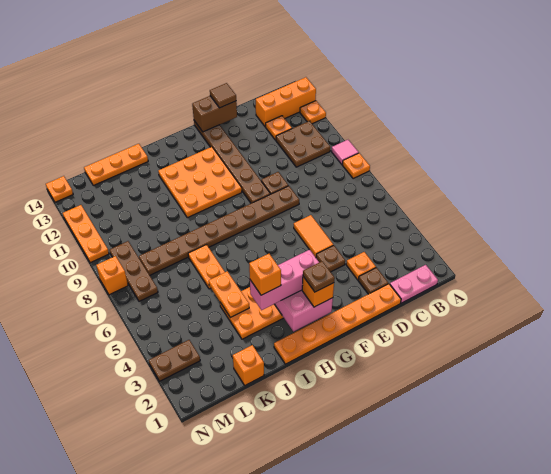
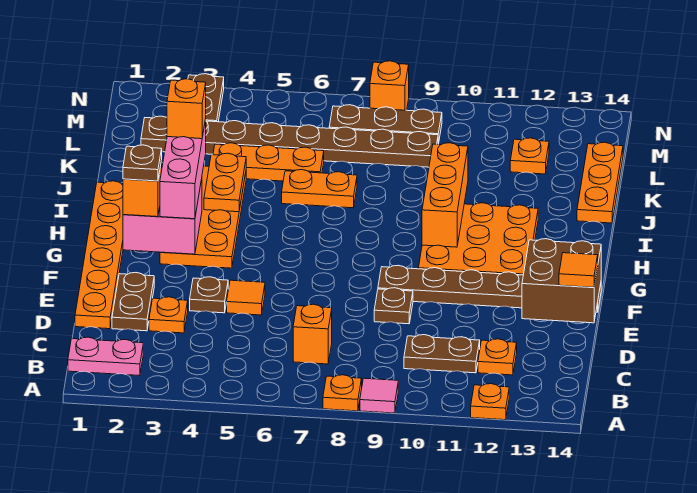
orange 1x3 brick [256,77,316,127] -> orange 1x3 brick moved to [422,143,468,247]
pink 1x2 plate [390,265,438,303] -> pink 1x2 plate turned to [68,337,143,376]
brown 2x2 plate [276,121,330,167] -> brown 1x2 plate [404,335,480,373]
brown 1x1 plate [358,268,388,294] -> brown 1x2 plate [112,273,154,331]
orange 1x2 tile [294,215,333,257] -> orange 1x1 tile [227,280,265,315]
brown 1x8 plate [139,186,299,275] -> brown 1x8 plate turned to [141,116,438,167]
brown 1x2 brick [192,96,237,132] -> brown 2x2 brick [522,239,601,323]
brown 1x1 tile [210,83,236,108] -> orange 1x1 tile [559,253,598,287]
orange 1x2 plate [209,271,249,318] -> orange 1x2 plate turned to [204,153,246,212]
orange 1x1 brick [233,345,264,385] -> orange 1x1 brick moved to [293,304,332,364]
orange 1x3 plate [63,205,109,263] -> orange 1x3 plate moved to [213,143,324,181]
orange 1x1 plate [46,176,73,202] -> orange 1x1 plate moved to [510,138,549,174]

